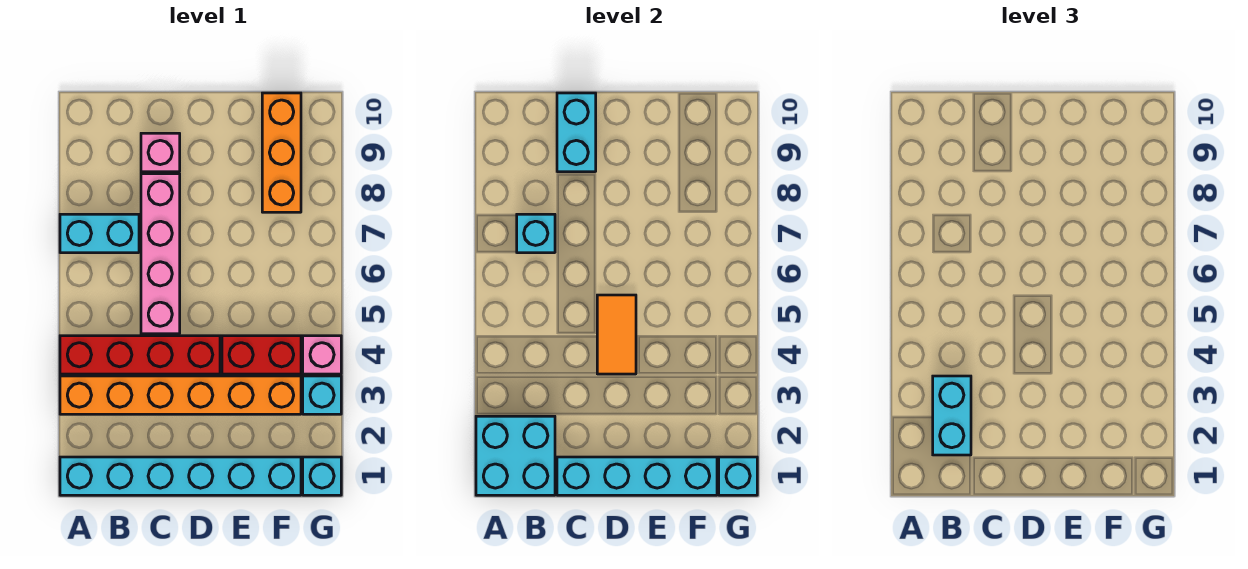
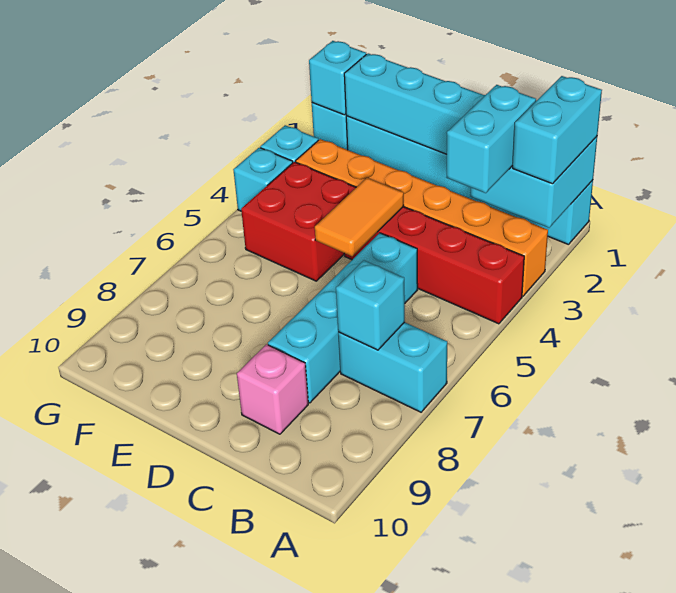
pink 1x4 brick [141,174,180,334] -> cyan 1x4 brick [268,233,418,403]
cyan 1x2 brick [557,93,596,172] -> cyan 1x2 brick moved to [513,76,602,184]
red 1x2 brick [222,336,301,374] -> red 2x2 brick [241,162,356,281]
orange 1x3 brick [262,93,301,212] -> none
pink 1x1 brick [303,336,341,374] -> cyan 1x1 brick [233,148,293,211]

